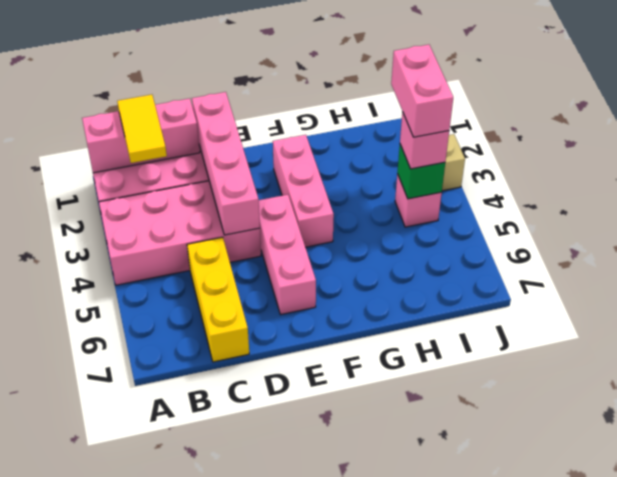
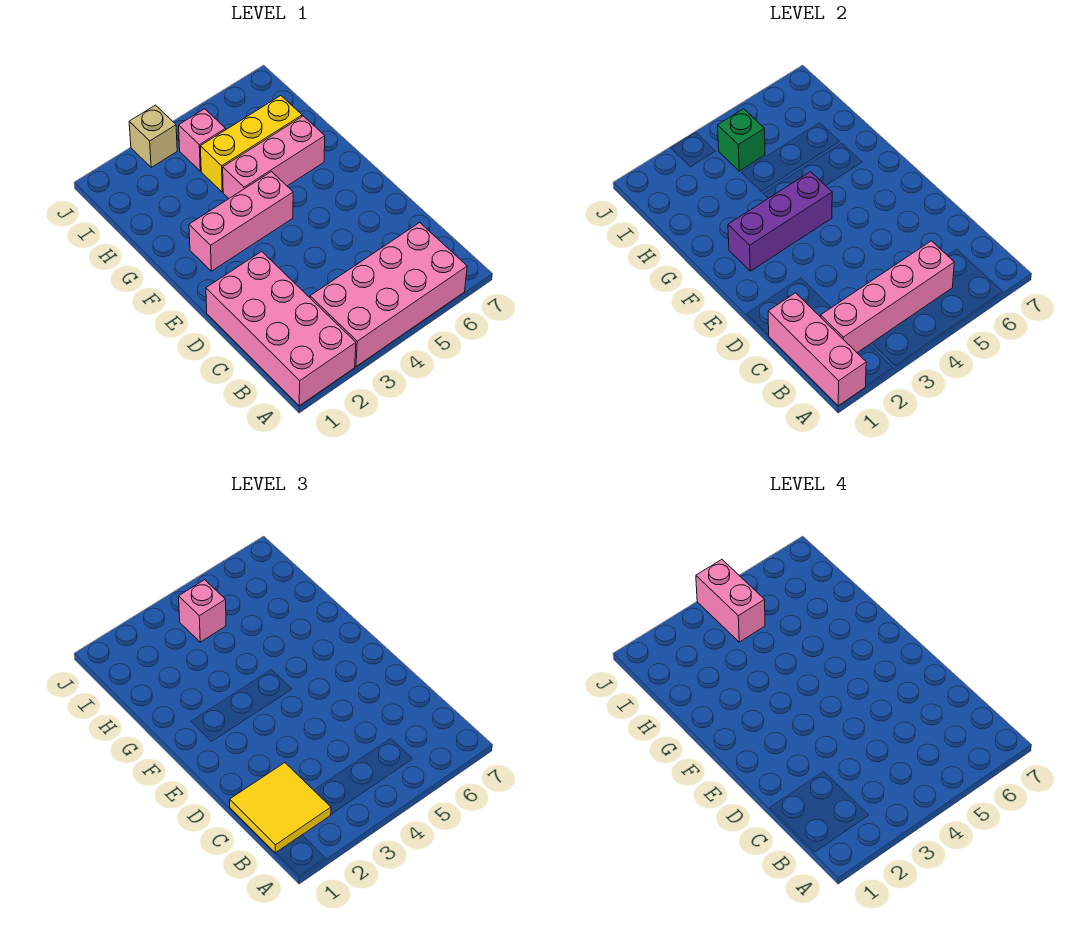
pink 2x4 brick [99,181,261,285] -> pink 2x4 brick turned to [310,223,467,367]
yellow 1x2 tile [117,95,167,163] -> yellow 2x2 tile [230,763,331,853]
yellow 1x3 brick [187,237,249,362] -> yellow 1x3 brick moved to [200,96,302,192]
pink 1x4 brick [192,92,260,235] -> pink 1x4 brick moved to [821,241,954,353]
pink 1x3 brick [259,195,316,314] -> pink 1x3 brick moved to [223,116,325,198]
none -> purple 1x3 brick [728,172,832,271]
pink 1x2 brick [391,45,453,137] -> pink 1x2 brick turned to [696,560,765,642]

